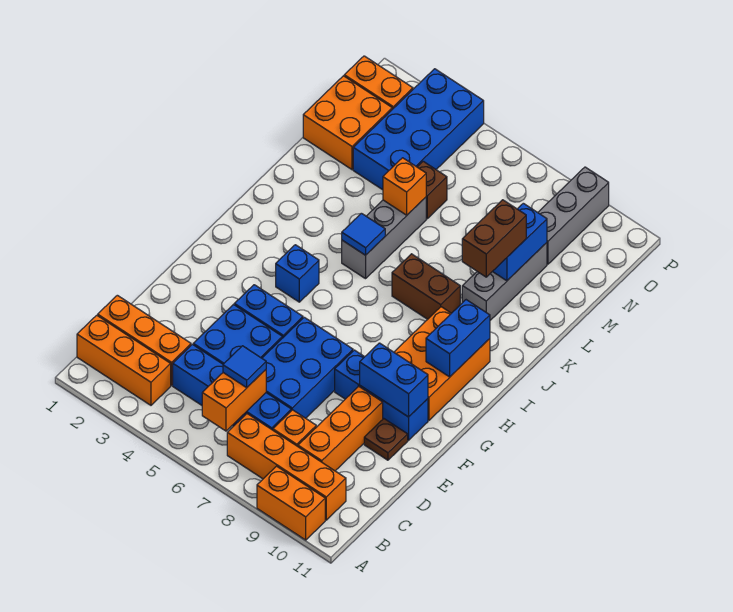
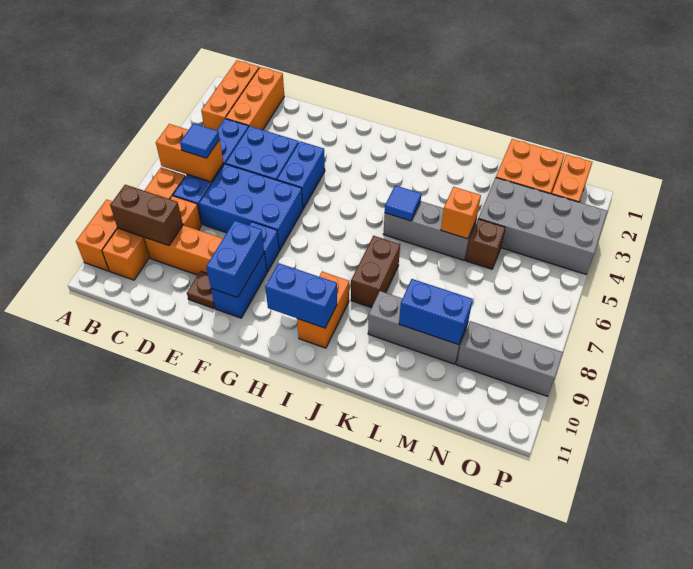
orange 2x3 brick [394,307,490,420] -> orange 1x2 brick [297,272,349,348]
blue 1x1 brick [276,245,319,302] -> none
brown 1x2 brick [462,200,526,277] -> brown 1x2 brick moved to [110,185,183,246]
blue 2x4 brick [353,69,484,190] -> grey 2x4 brick [478,178,608,274]

